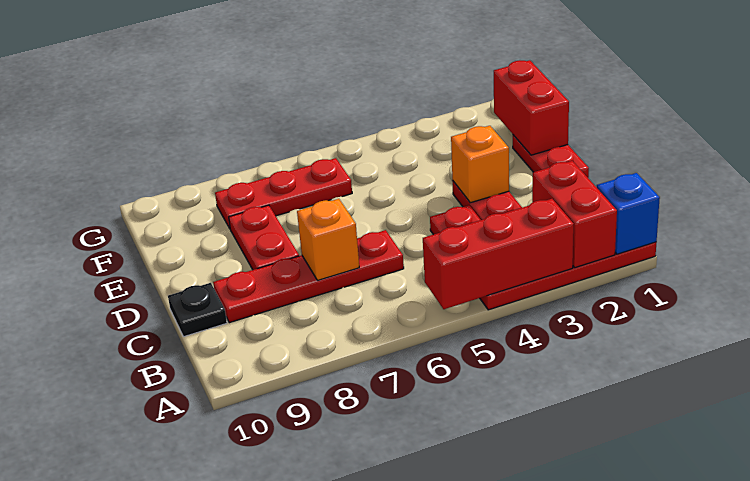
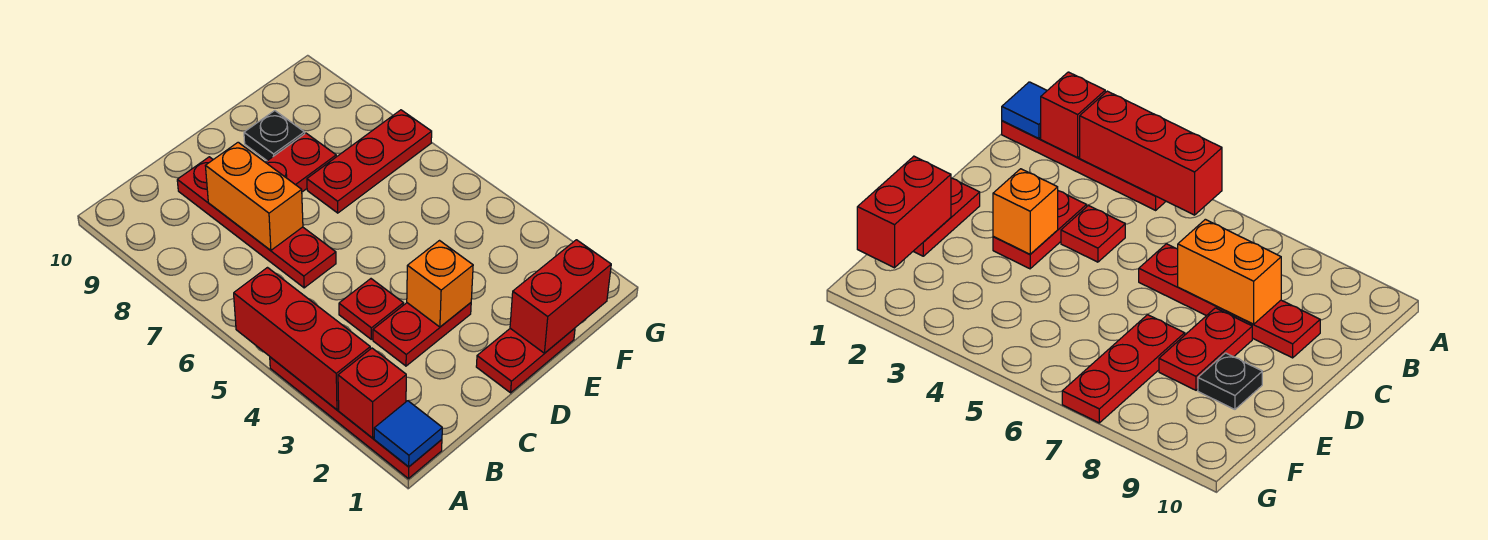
blue 1x1 brick [597,173,660,254] -> blue 1x1 tile [374,401,442,467]
red 1x2 brick [532,161,617,268] -> red 1x1 brick [338,348,406,438]
orange 1x1 brick [297,199,359,280] -> orange 1x2 brick [206,142,303,250]
black 1x1 plate [168,283,227,337] -> black 1x1 plate moved to [244,111,305,161]
red 1x3 plate [215,158,352,228] -> red 1x3 plate turned to [307,110,432,213]

